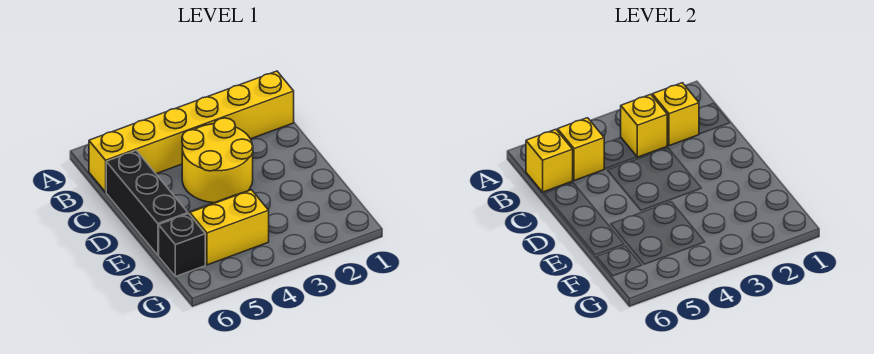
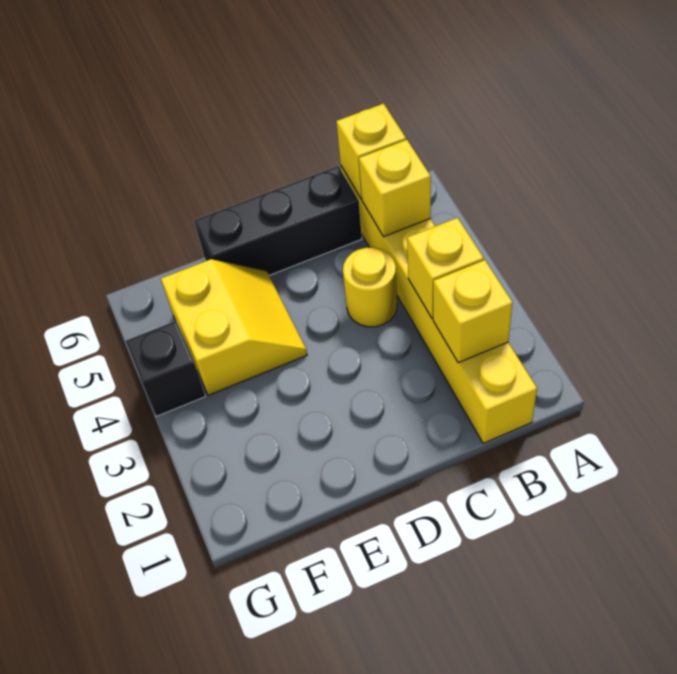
yellow 2x2 round brick [182,118,253,203] -> yellow 1x1 round brick [343,247,397,327]
black 1x1 brick [159,214,205,277] -> black 1x1 brick moved to [125,321,205,417]

